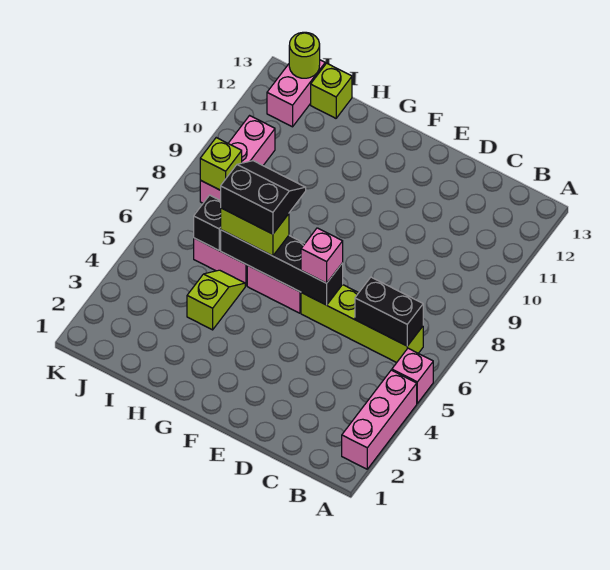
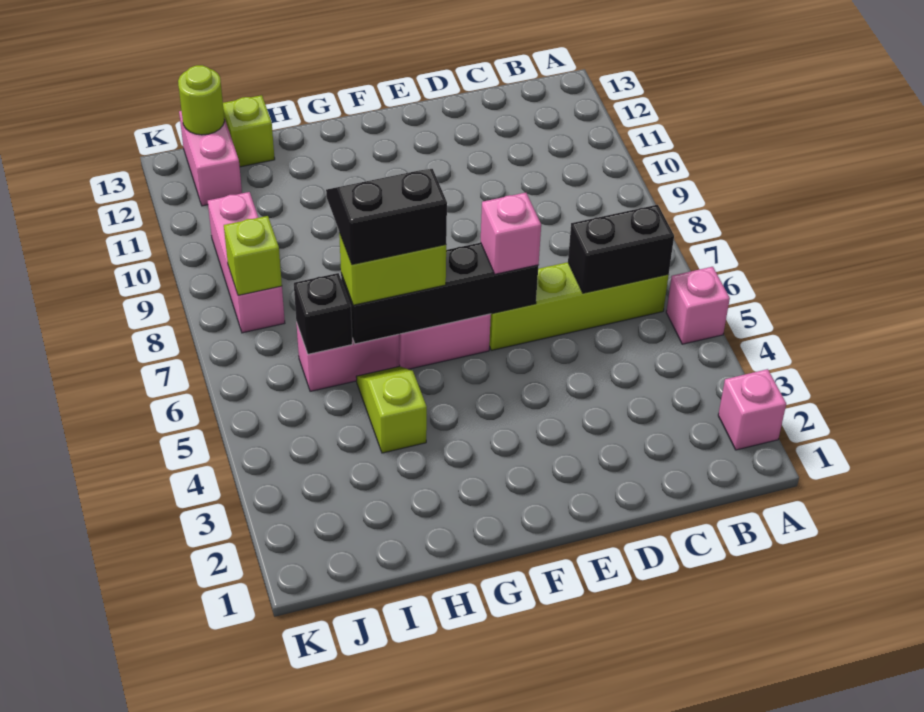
pink 1x3 brick [342,370,417,469] -> pink 1x1 brick [718,369,786,450]

